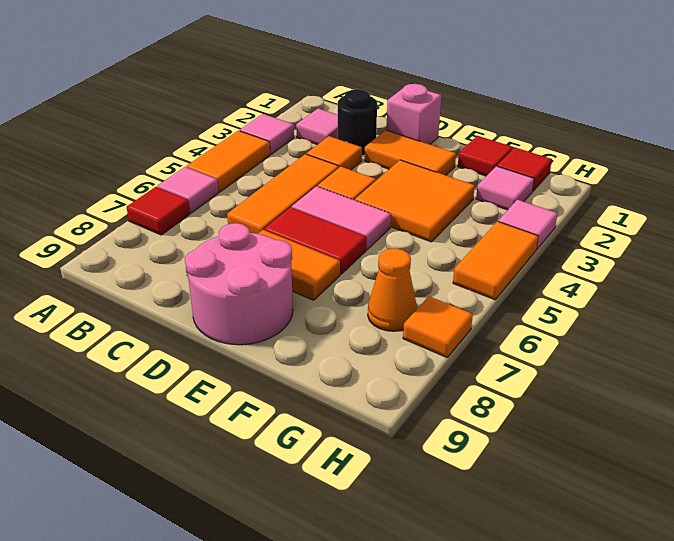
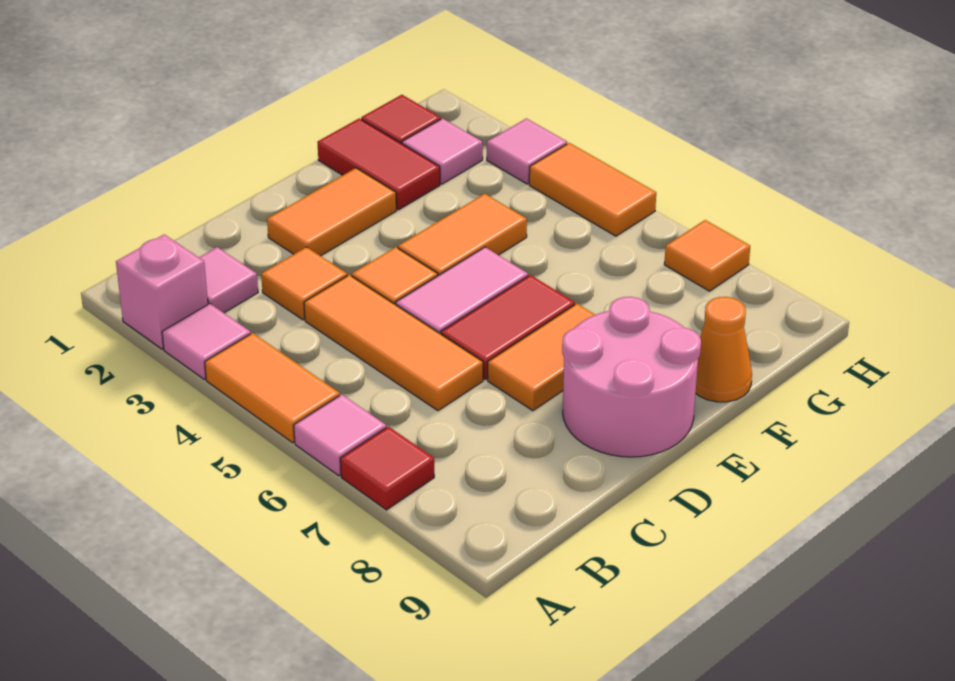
black 1x1 round brick [338,89,377,156] -> none
pink 1x1 brick [386,84,441,144] -> pink 1x1 brick moved to [116,234,208,349]
orange 2x2 tile [355,160,475,242] -> orange 1x2 tile [398,194,527,276]
red 1x1 tile [458,136,513,176] -> red 1x2 tile [317,119,440,210]
orange 1x1 cone [368,248,417,331] -> orange 1x1 cone moved to [696,297,752,402]

